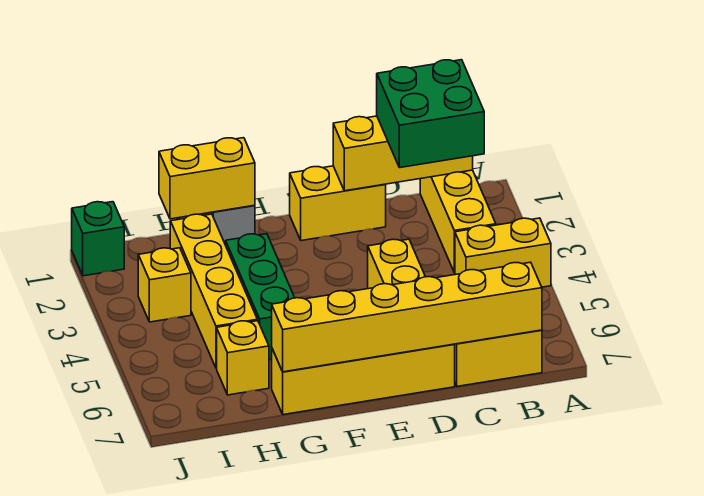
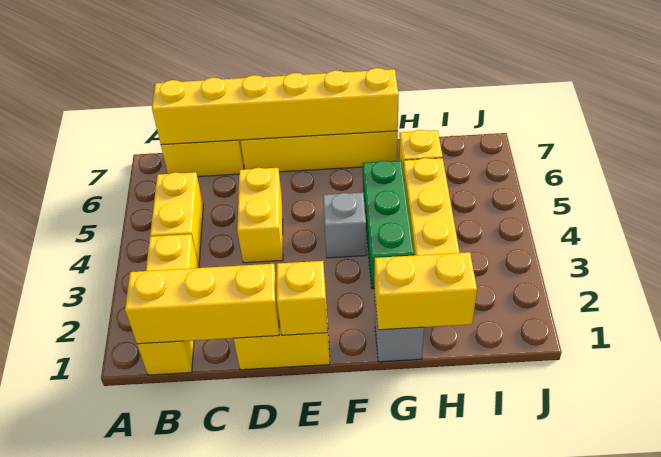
yellow 1x2 brick [455,218,551,287] -> yellow 1x2 brick turned to [150,172,203,264]
green 2x2 brick [377,60,484,168] -> none
none -> grey 1x1 brick [323,193,367,258]
yellow 1x1 brick [138,248,191,322] -> yellow 1x1 brick moved to [277,261,328,335]
green 1x1 brick [72,202,124,276] -> none

